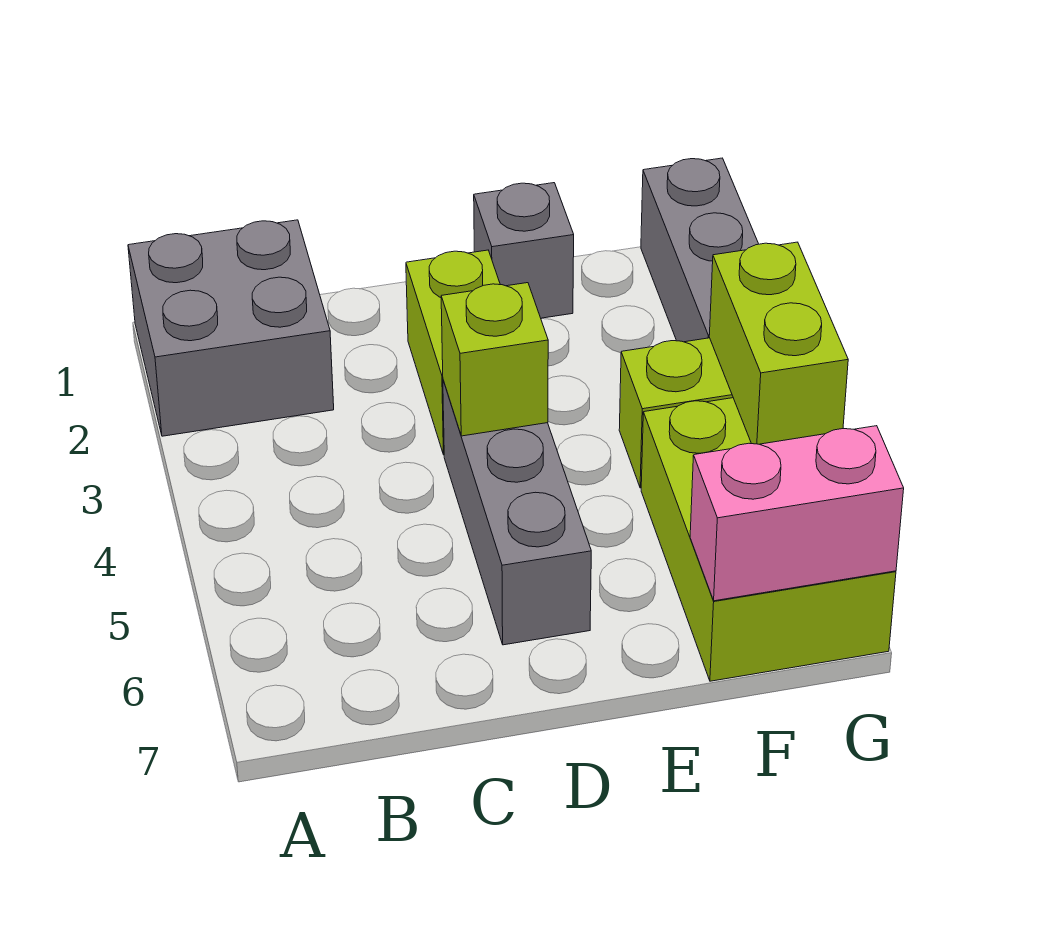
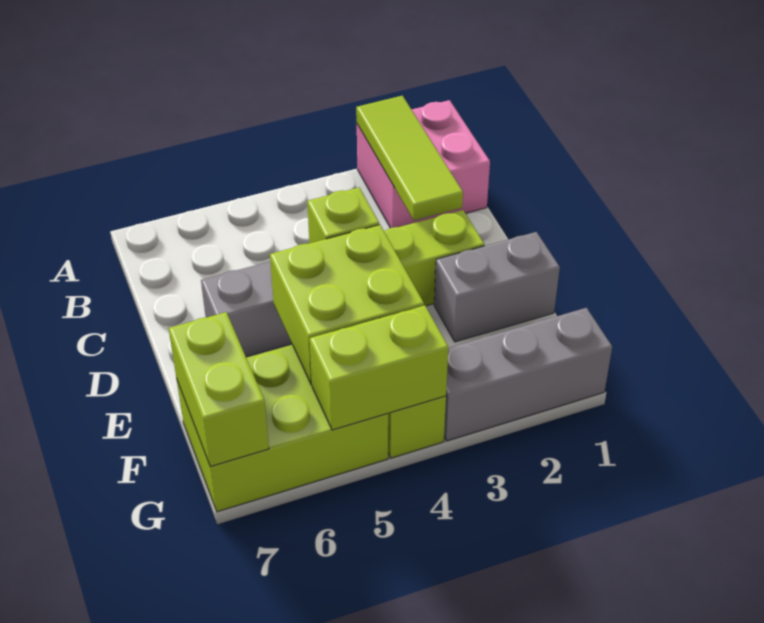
grey 2x2 brick [128,220,334,436] -> pink 2x2 brick [357,100,490,228]
none -> lime 1x3 tile [356,96,463,220]
grey 1x1 brick [474,183,574,318] -> grey 1x2 brick [434,232,560,342]
none -> lime 2x2 brick [270,225,424,385]
pink 1x2 brick [690,426,904,601] -> lime 1x2 brick [169,312,269,467]

